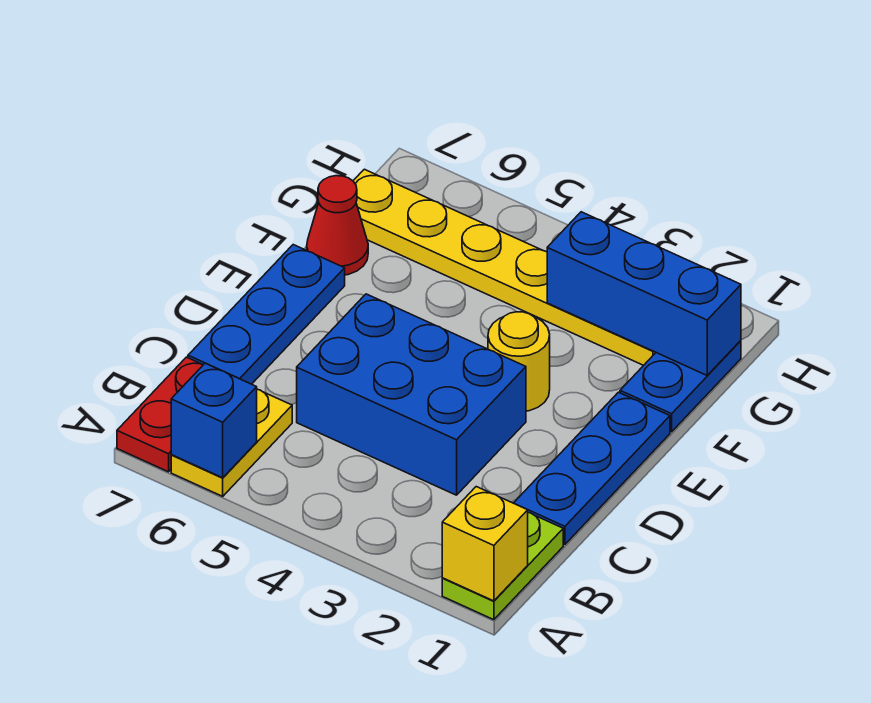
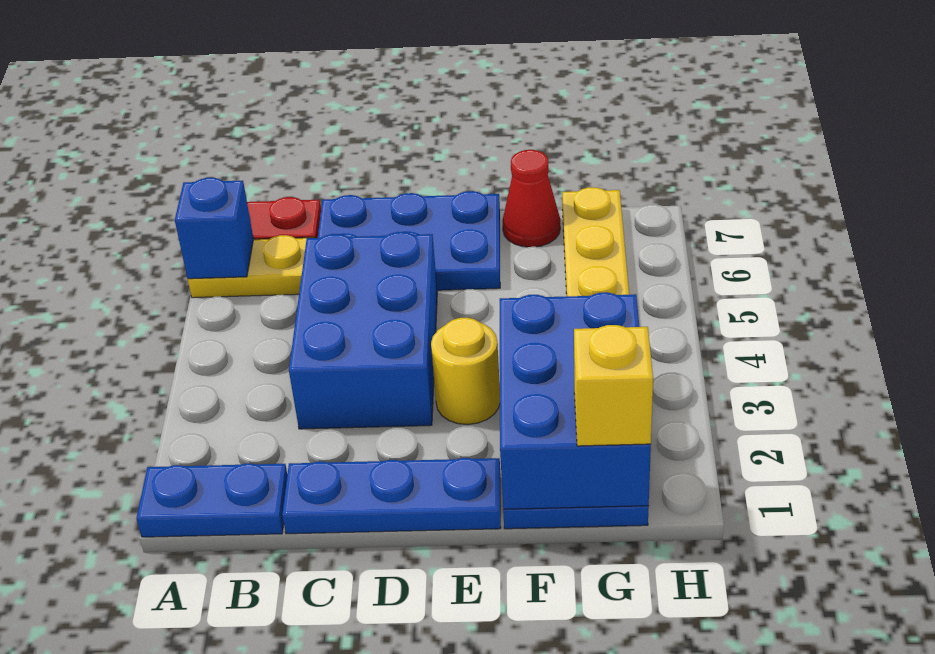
lime 1x2 plate [442,513,563,620] -> blue 1x2 plate [136,463,287,537]
yellow 1x1 brick [442,487,528,601] -> yellow 1x1 brick moved to [574,325,653,446]
blue 1x3 plate [188,245,345,384] -> blue 2x3 plate [318,191,500,290]
blue 1x3 brick [547,212,741,375] -> blue 2x3 brick [500,292,651,509]

